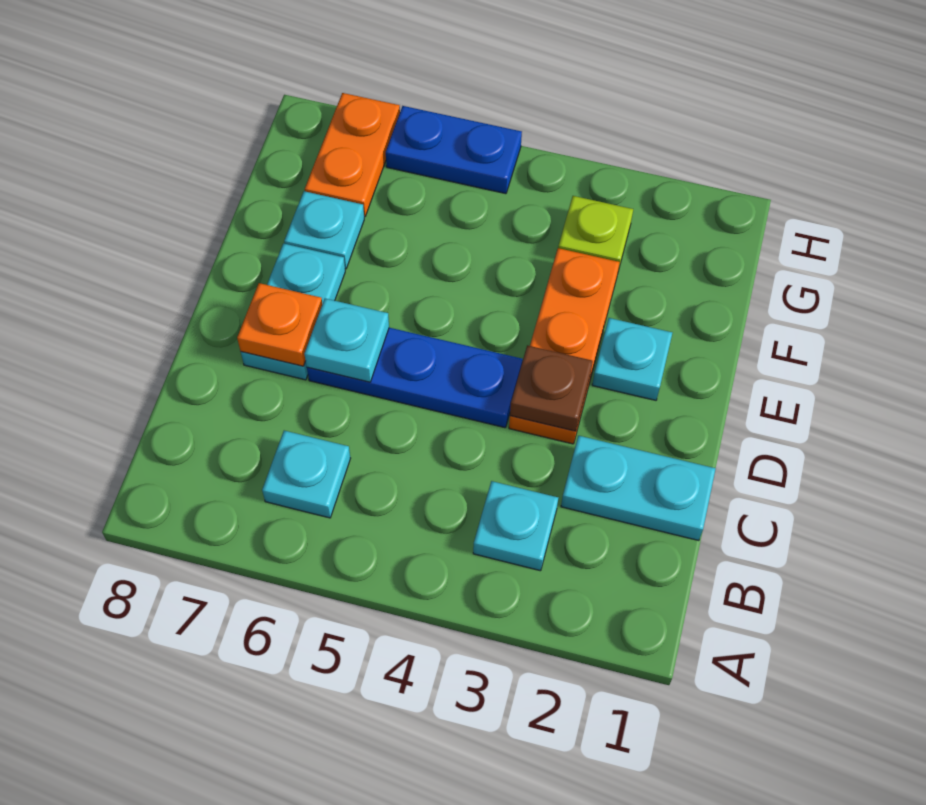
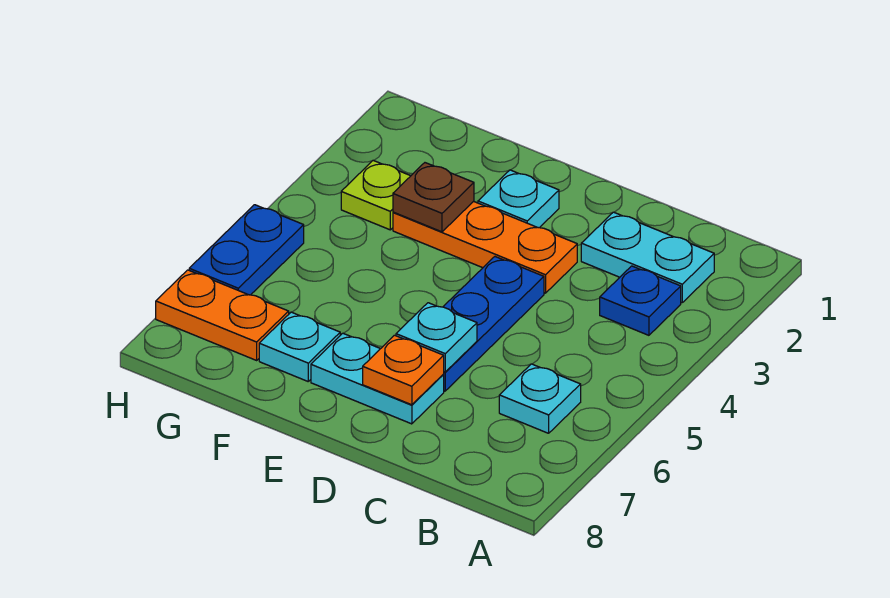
cyan 1x1 plate [473,481,558,571] -> blue 1x1 plate [600,266,681,335]
cyan 1x2 plate [561,436,716,541] -> cyan 1x2 plate turned to [581,212,714,303]
brown 1x1 plate [510,345,593,431] -> brown 1x1 plate moved to [393,163,474,232]

